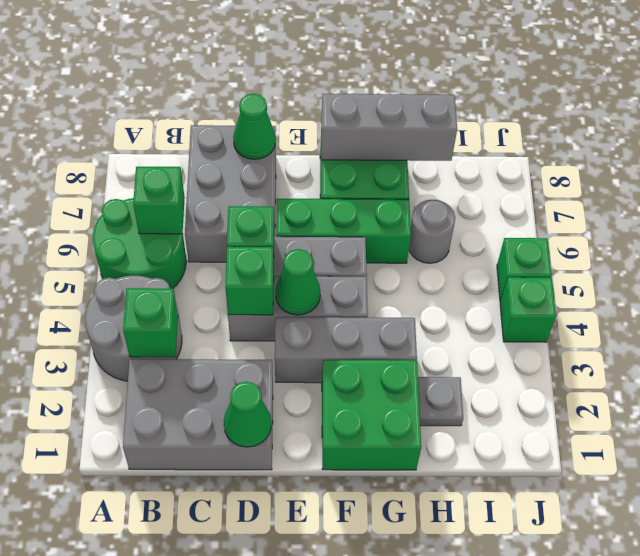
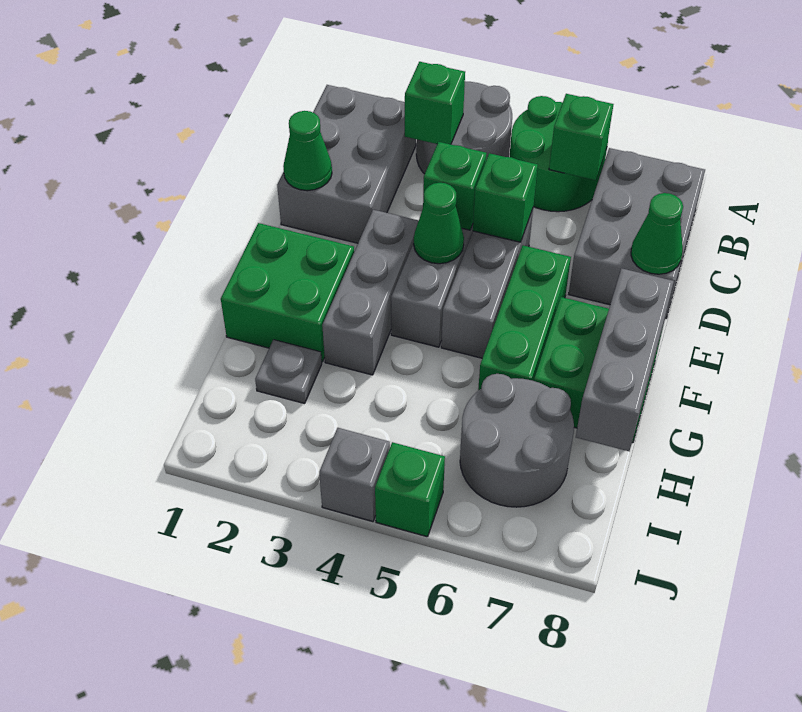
grey 2x3 brick [185,125,276,262] -> grey 2x3 brick turned to [569,148,705,318]
grey 1x1 round brick [409,200,455,263] -> grey 2x2 round brick [460,374,574,507]
green 1x1 brick [500,277,556,342] -> grey 1x1 brick [319,428,390,521]

